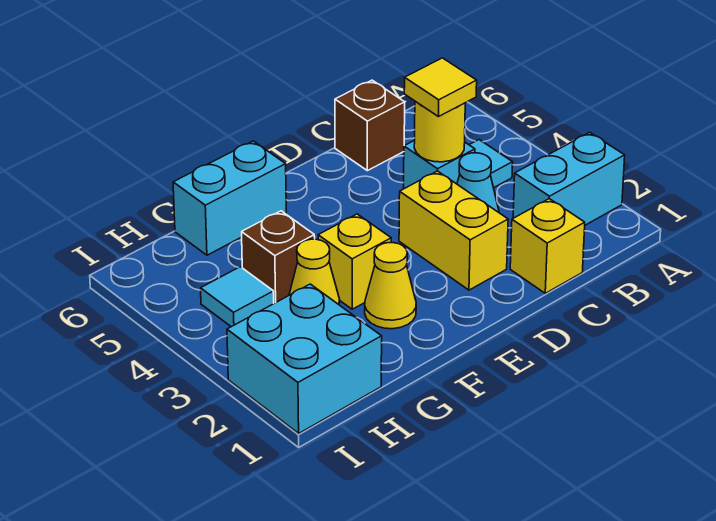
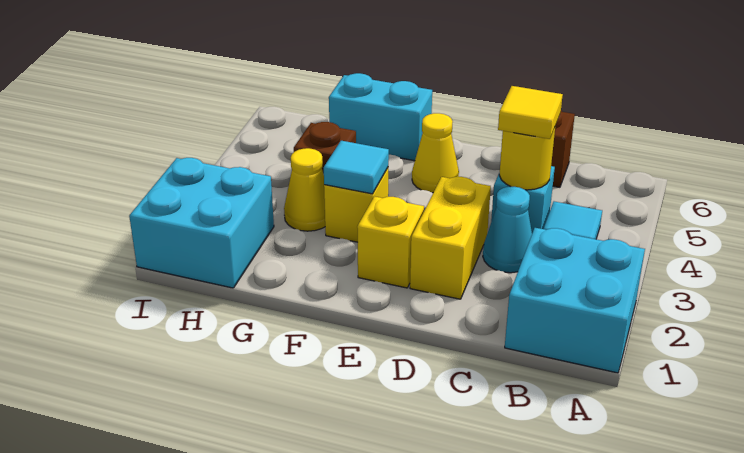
cyan 1x2 brick [513,132,625,225] -> cyan 2x2 brick [505,228,645,373]
yellow 1x1 brick [510,199,585,293] -> yellow 1x1 brick moved to [357,196,424,288]
yellow 1x1 cone [365,243,416,329] -> yellow 1x1 cone moved to [412,113,459,193]
cyan 1x1 tile [201,267,274,327] -> cyan 1x1 tile moved to [324,141,389,194]

